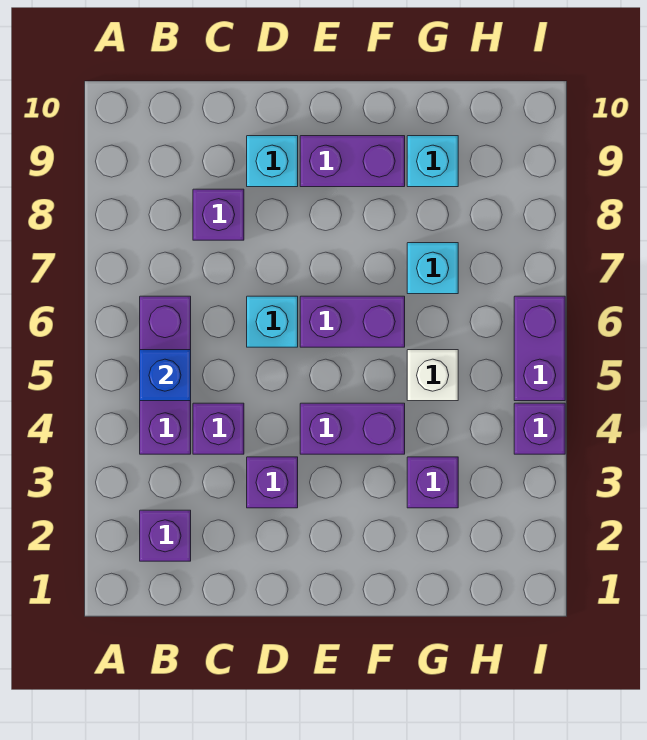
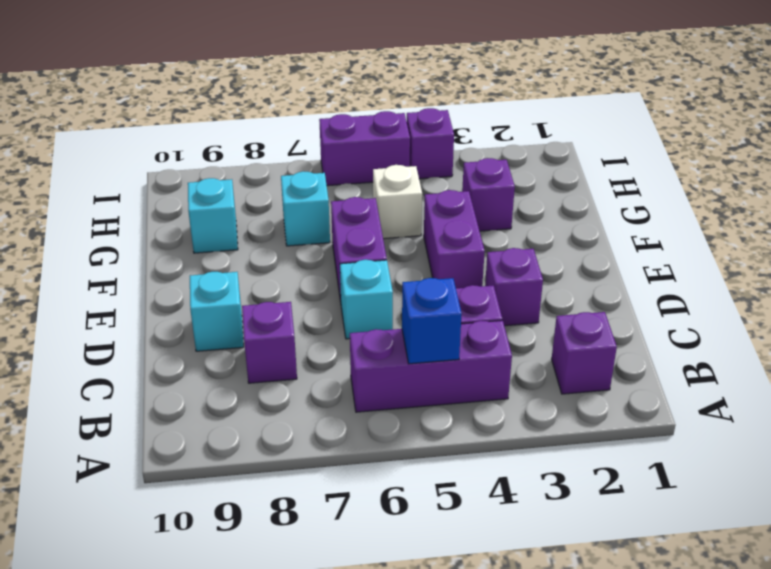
purple 1x2 brick [300,136,405,187] -> none

